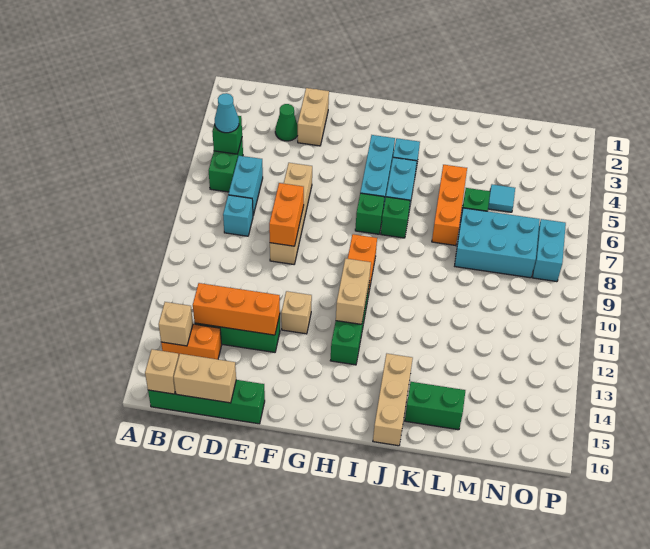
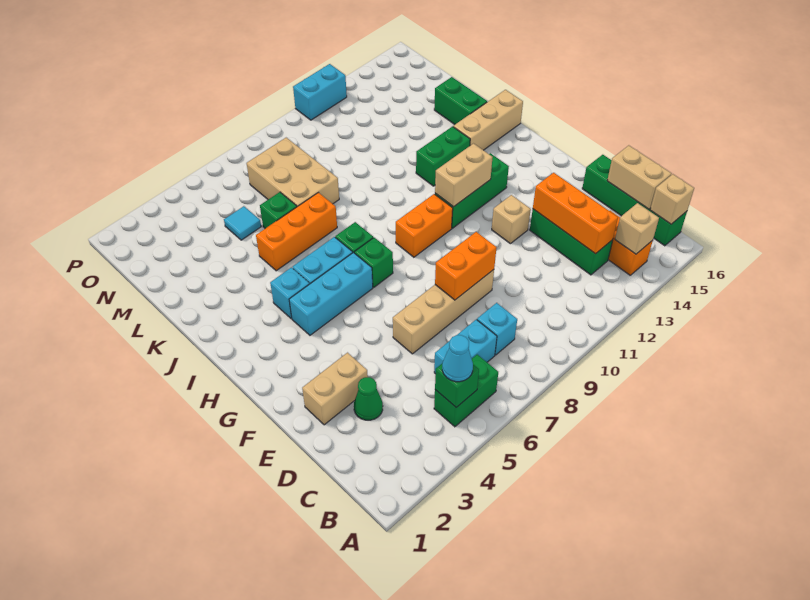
none -> green 1x2 brick [416,126,470,186]
cyan 2x3 brick [455,208,540,278] -> tan 2x3 brick [247,138,339,207]
cyan 1x2 brick [532,219,566,282] -> cyan 1x2 brick moved to [293,64,347,120]

